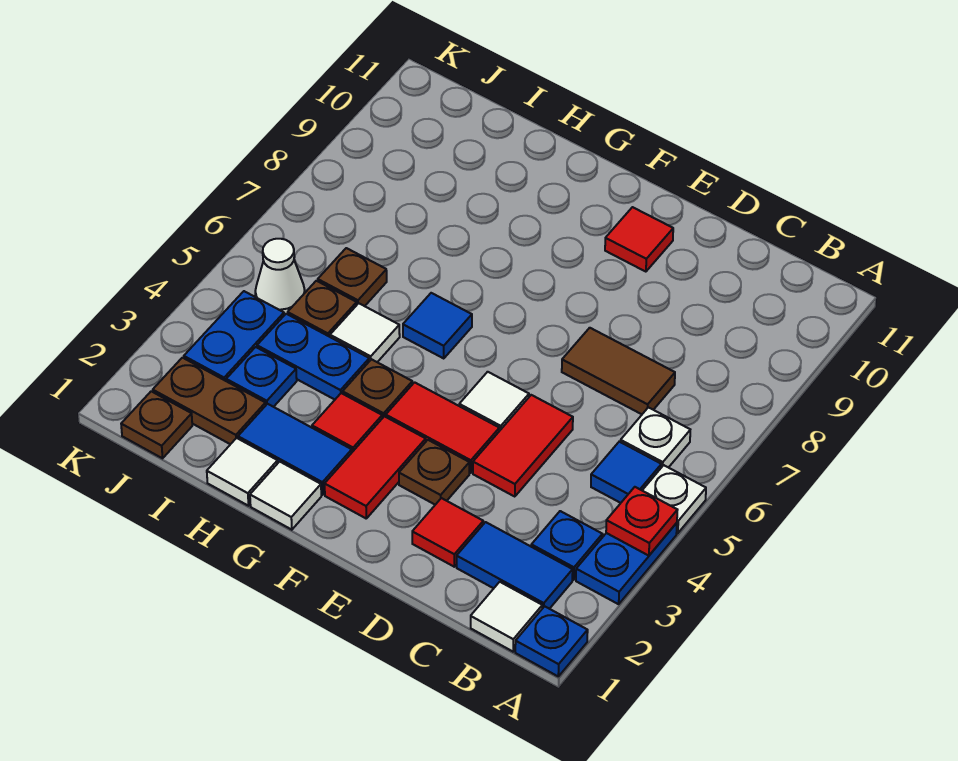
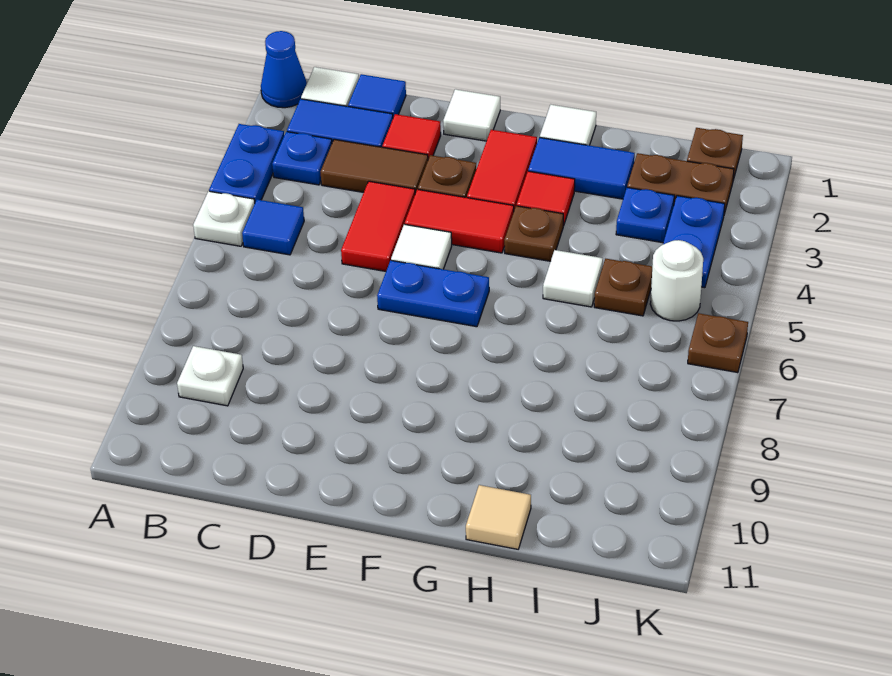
blue 1x1 plate [515,606,588,676] -> blue 1x1 cone [261,31,307,108]
red 1x1 plate [606,487,677,556] -> none
white 1x1 plate [621,407,690,468] -> white 1x1 plate moved to [177,346,243,406]
brown 1x2 tile [562,328,675,414] -> brown 1x2 tile moved to [320,139,428,194]
red 1x1 tile [605,207,673,272] -> none
blue 1x1 tile [403,293,472,359] -> blue 1x1 tile moved to [348,74,406,118]
white 1x1 tile [207,438,278,506] -> white 1x1 tile moved to [443,89,500,141]
blue 1x2 plate [257,314,369,400] -> blue 1x2 plate moved to [377,260,489,327]
none -> tan 1x1 tile [466,485,531,549]
brown 1x1 plate [318,248,387,306] -> brown 1x1 plate moved to [688,313,748,373]
white 1x1 cone [255,239,305,315] -> white 1x1 round brick [650,240,703,321]

